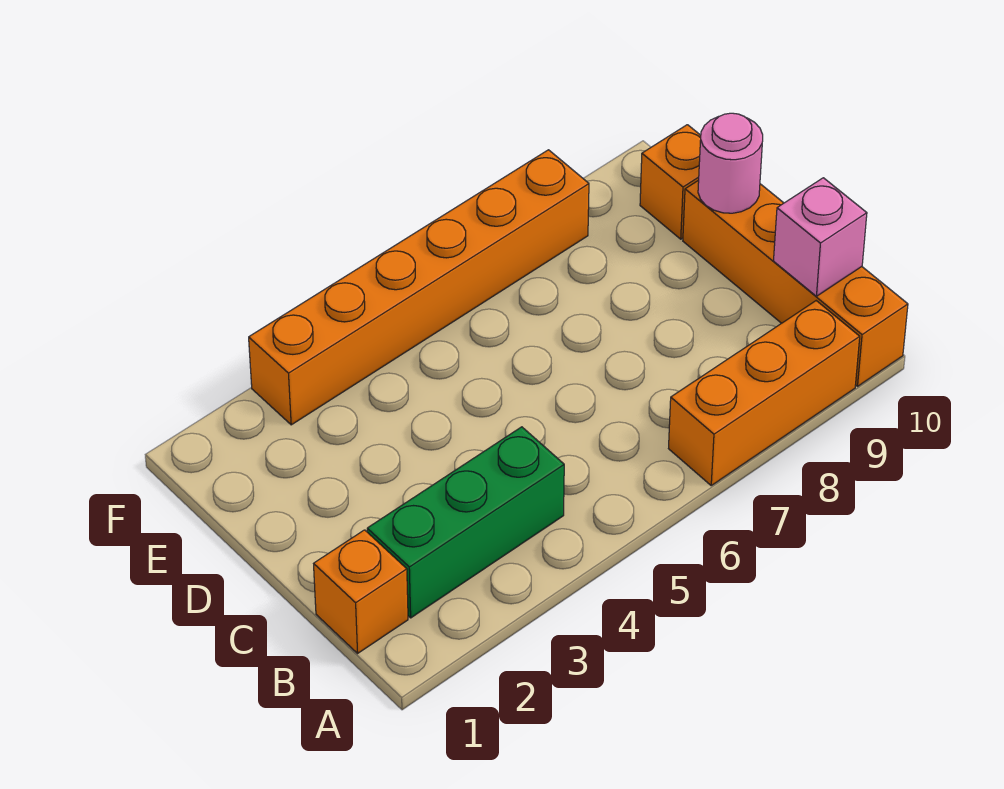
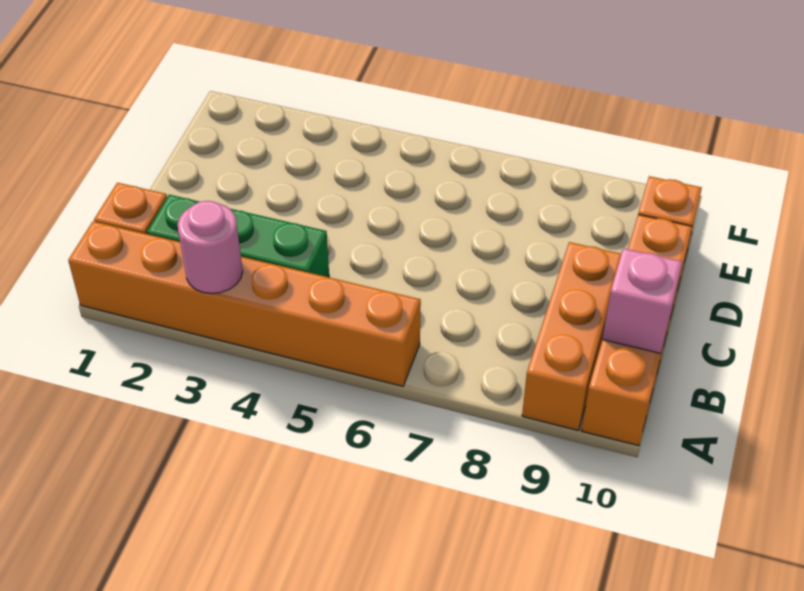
orange 1x3 brick [669,301,860,485] -> orange 1x3 brick turned to [522,242,621,430]
pink 1x1 round brick [698,113,763,213] -> pink 1x1 round brick moved to [178,201,243,294]
orange 1x6 brick [249,150,589,425] -> orange 1x6 brick moved to [68,221,421,386]

